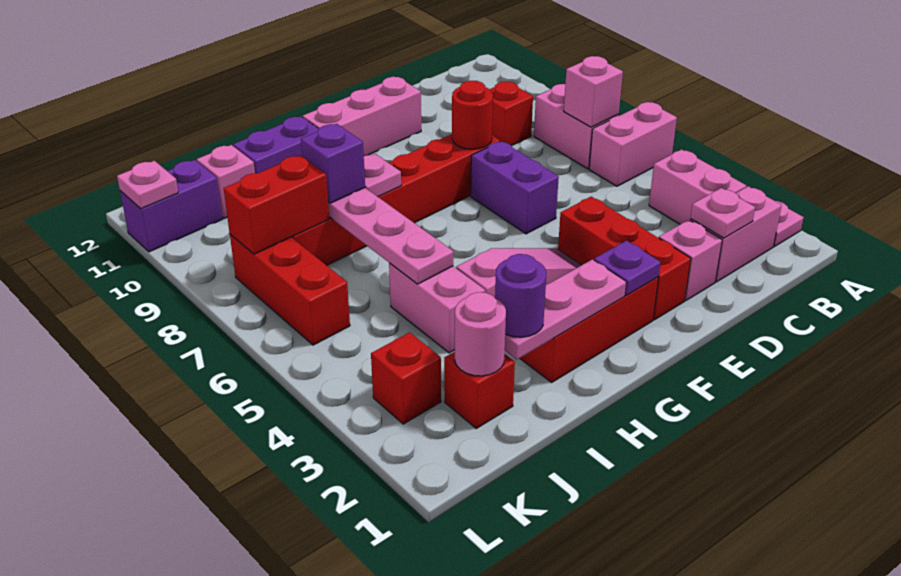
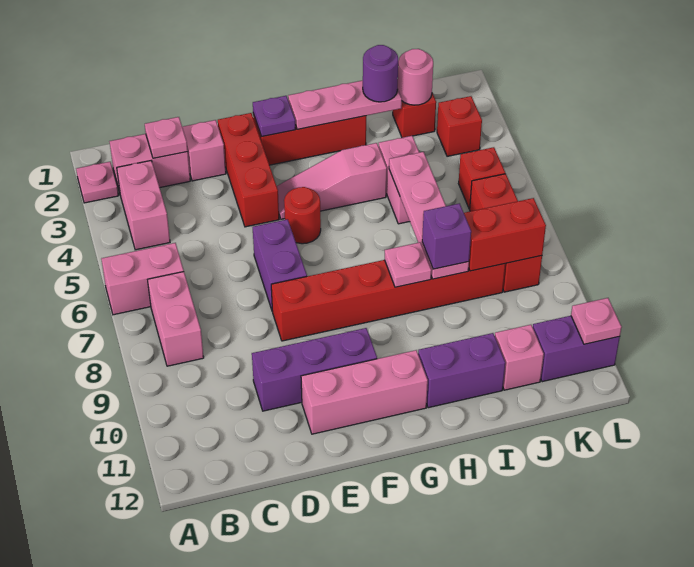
pink 1x1 brick [564,56,623,127] -> none
red 1x1 brick [490,82,533,146] -> red 1x1 brick moved to [459,147,505,209]
none -> purple 1x3 brick [252,328,377,411]
red 1x1 round brick [452,81,493,149] -> red 1x1 round brick moved to [284,187,321,244]

